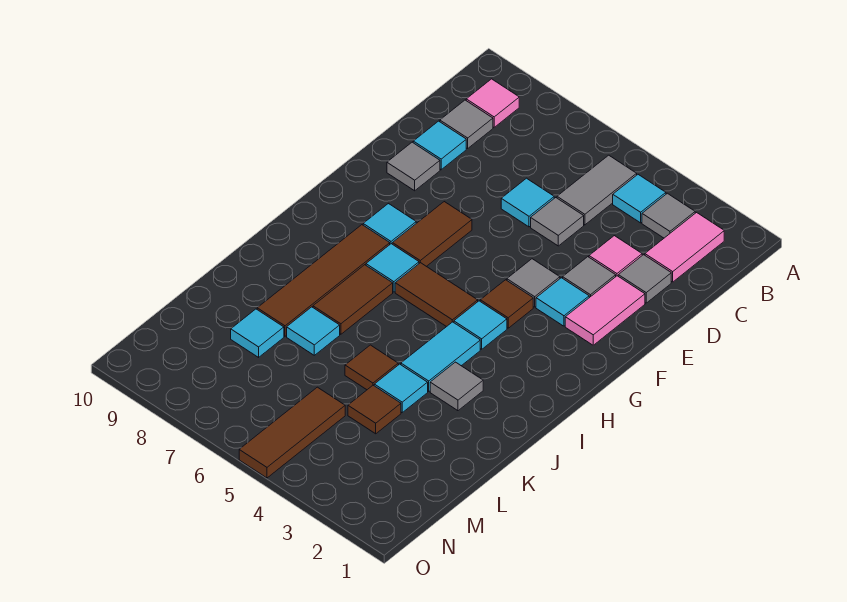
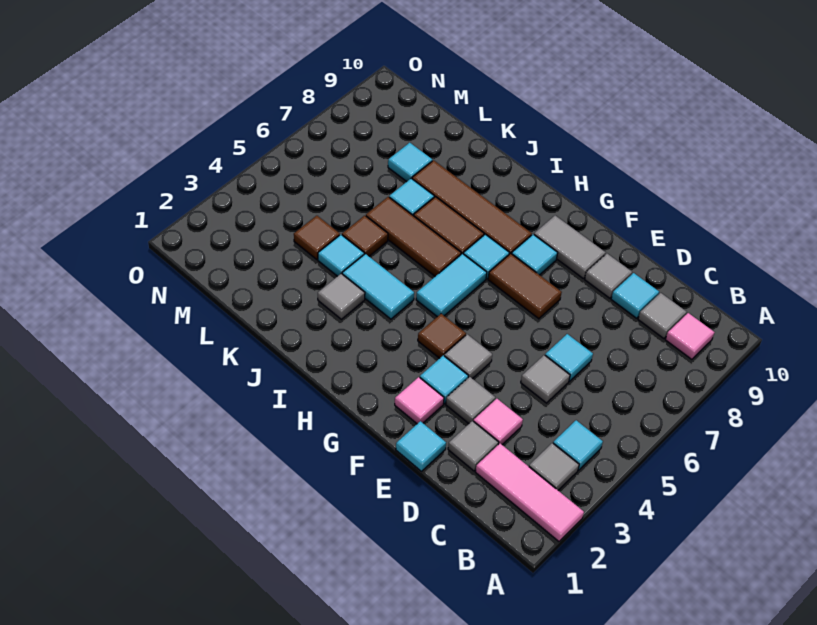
pink 1x2 tile [645,213,724,282] -> pink 1x3 tile [475,444,584,541]
grey 1x2 tile [557,155,637,225] -> grey 1x2 tile moved to [534,216,606,278]
pink 1x2 tile [565,276,645,345] -> pink 1x1 tile [395,377,444,424]
cyan 1x1 tile [454,301,507,349] -> cyan 1x1 tile moved to [396,421,446,471]
brown 1x2 tile [395,263,478,327] -> cyan 1x2 tile [416,254,487,317]
brown 1x3 tile [239,387,345,478] -> brown 1x3 tile moved to [366,197,461,276]

